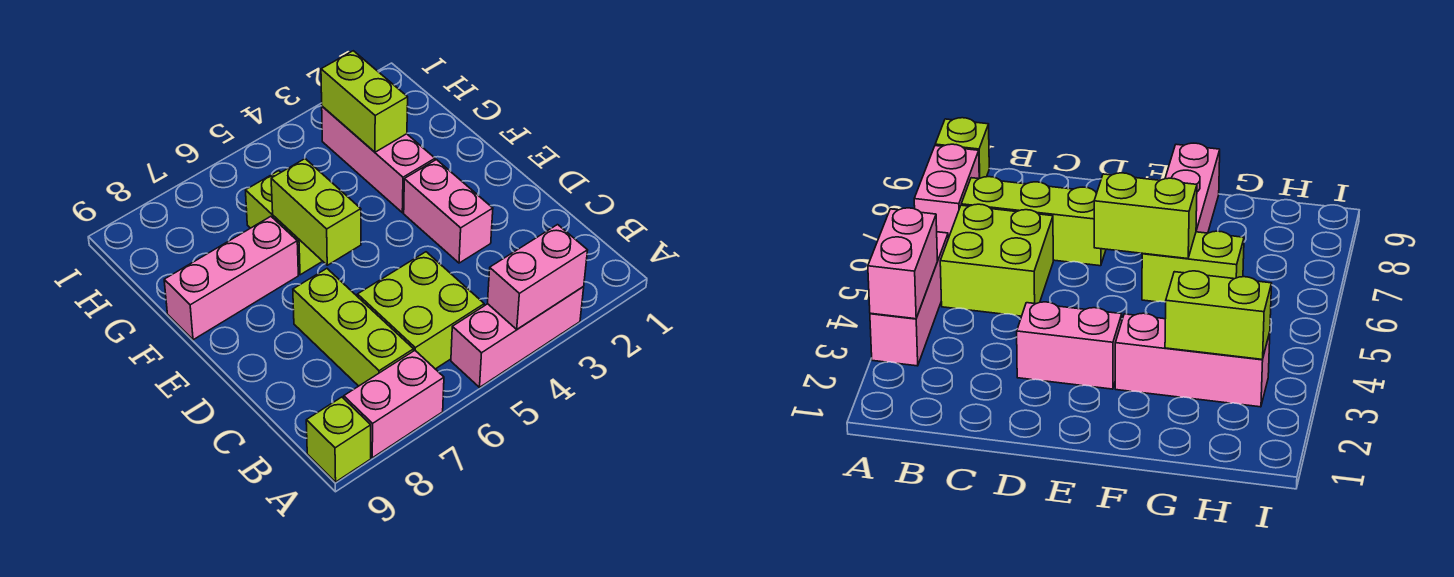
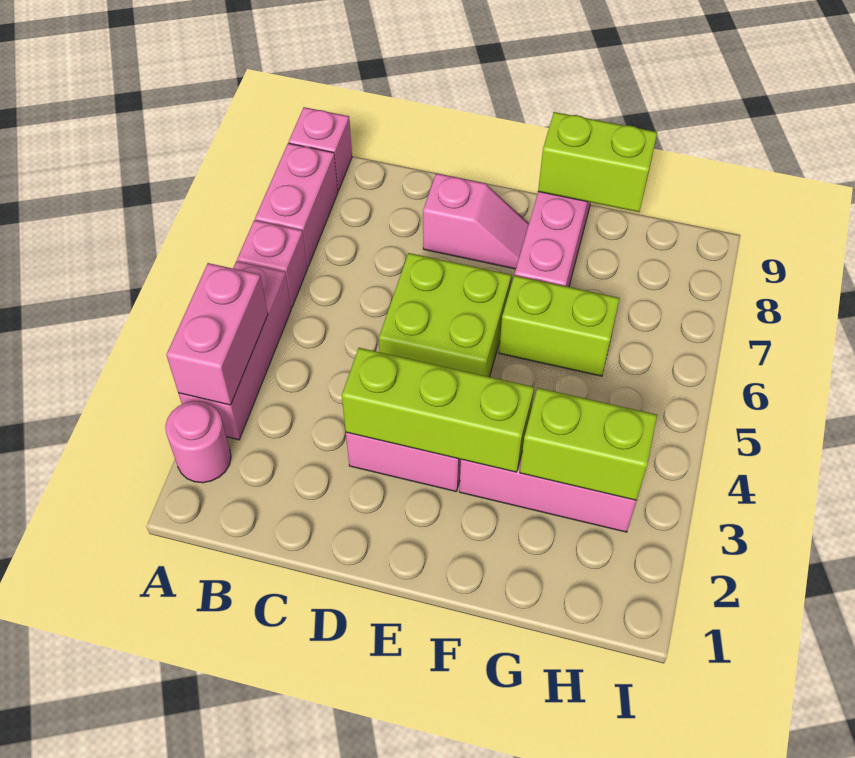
none -> pink 1x1 round brick [165,401,231,483]
none -> pink 1x1 brick [237,220,307,307]
lime 1x1 brick [306,397,371,482] -> pink 1x1 brick [289,107,352,191]
lime 2x2 brick [357,252,484,369] -> lime 2x2 brick moved to [379,253,511,377]
lime 1x3 brick [293,269,414,386] -> lime 1x3 brick moved to [342,348,534,472]
none -> pink 1x2 slope [423,173,529,269]
lime 1x2 brick [271,159,361,265] -> lime 1x2 brick moved to [538,112,657,212]

